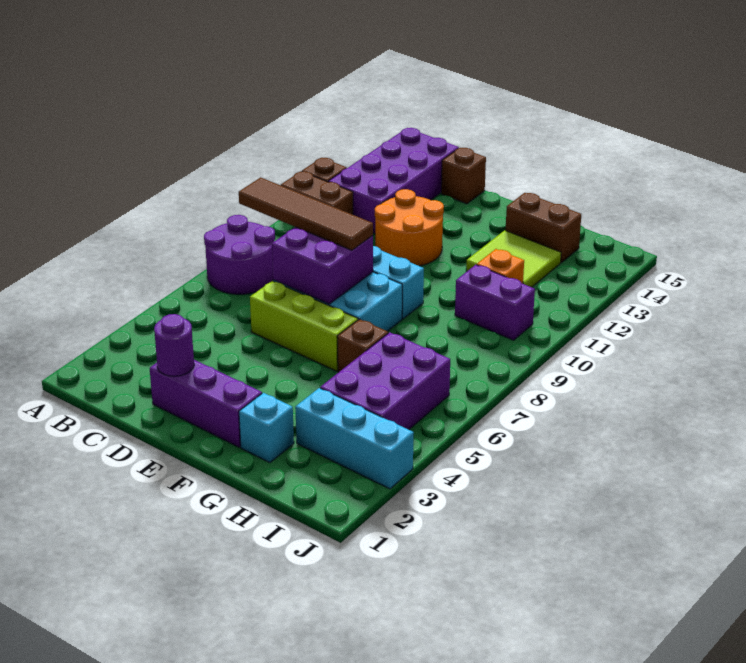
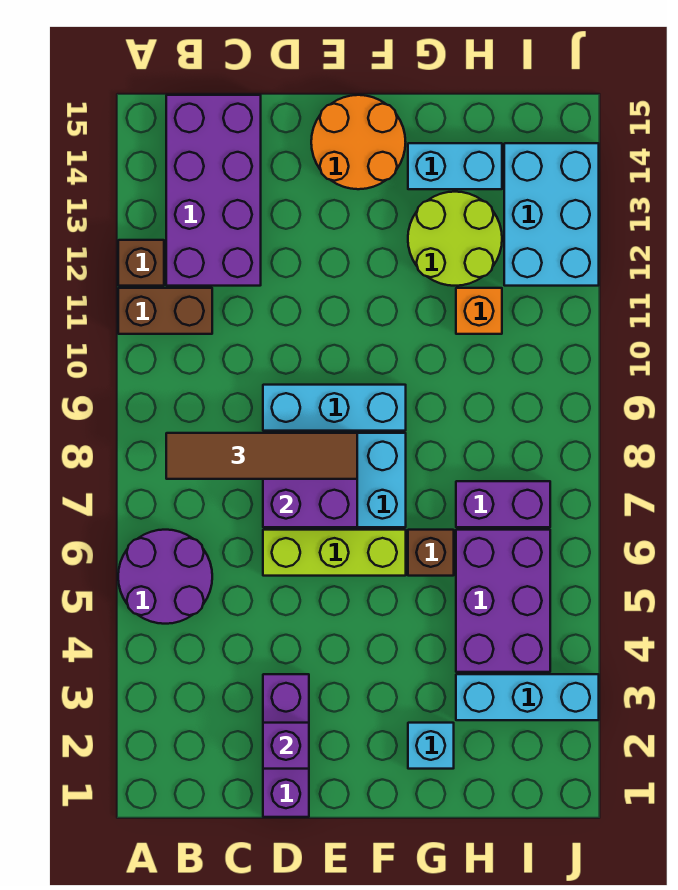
purple 2x2 round brick [204,215,275,294] -> purple 2x2 round brick moved to [118,530,212,624]
purple 1x3 brick [150,360,262,447] -> purple 1x3 brick turned to [263,674,309,817]
purple 1x1 round brick [154,314,194,376] -> purple 1x1 brick [263,723,309,769]
orange 2x2 round brick [375,189,444,266] -> orange 2x2 round brick moved to [311,95,406,189]
brown 1x1 brick [441,148,486,204] -> none
lime 2x2 tile [466,230,561,287] -> lime 2x2 round brick [408,192,502,286]
brown 1x2 brick [506,193,581,262] -> cyan 1x2 brick [408,143,502,189]
purple 1x2 brick [455,265,535,340] -> purple 1x2 brick moved to [456,481,550,527]
none -> cyan 2x3 brick [504,143,599,286]

